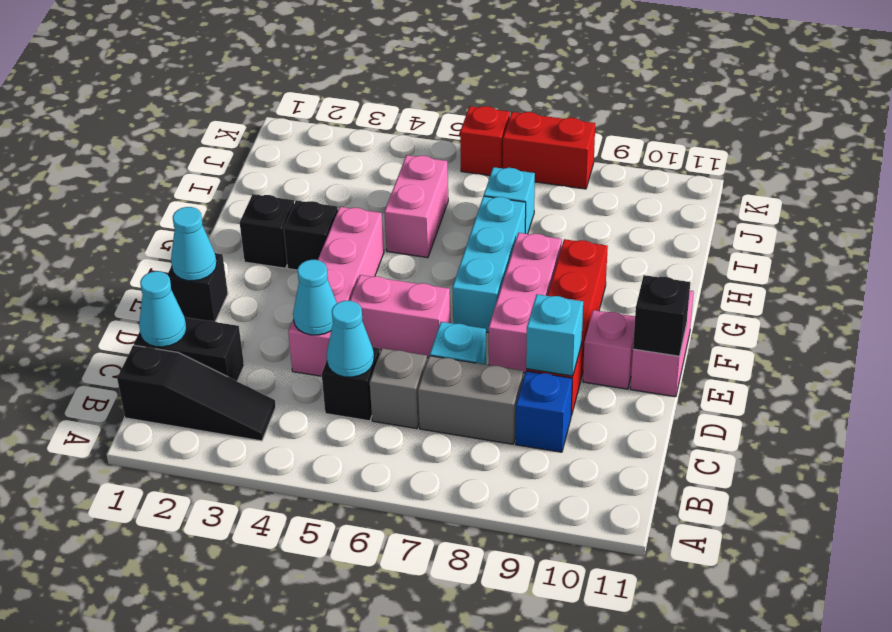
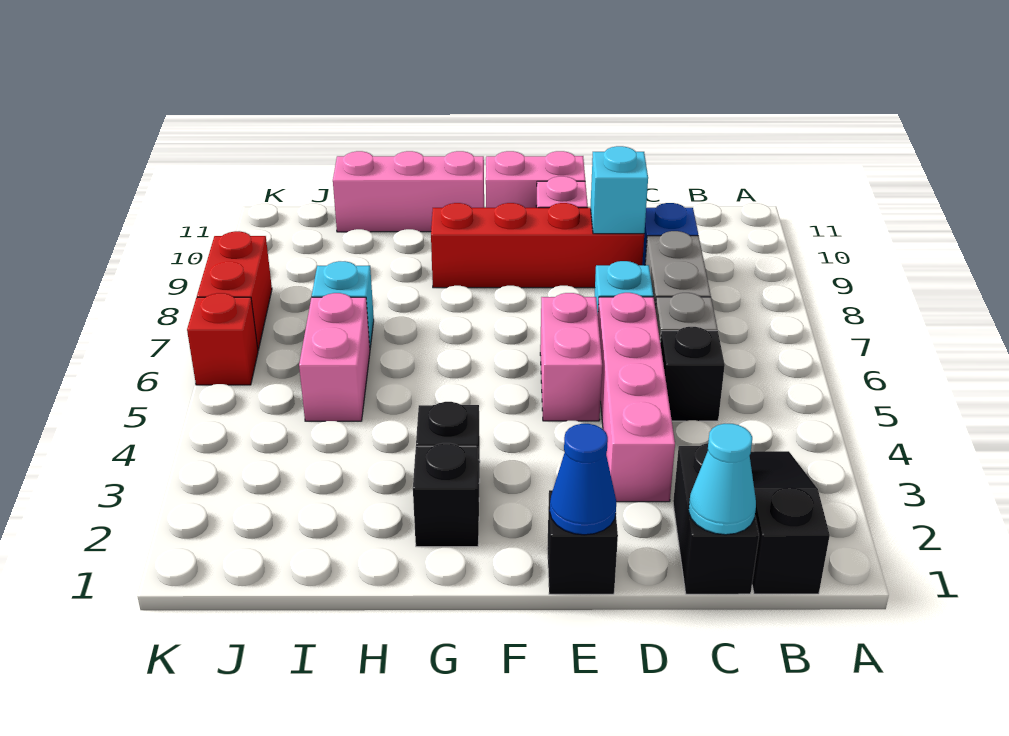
cyan 1x1 cone [327,301,374,377] -> none
pink 1x4 brick [288,207,384,376] -> pink 1x4 brick turned to [598,293,675,502]
cyan 1x1 cone [293,260,337,335] -> none
cyan 1x1 cone [171,207,217,281] -> blue 1x1 cone [550,424,616,535]
pink 1x3 brick [489,233,562,373] -> pink 1x3 brick moved to [333,151,484,232]
black 1x1 brick [633,275,690,356] -> none
cyan 1x3 brick [452,196,526,333] -> none
pink 1x2 brick [384,155,448,258] -> pink 1x2 brick turned to [299,293,370,421]

